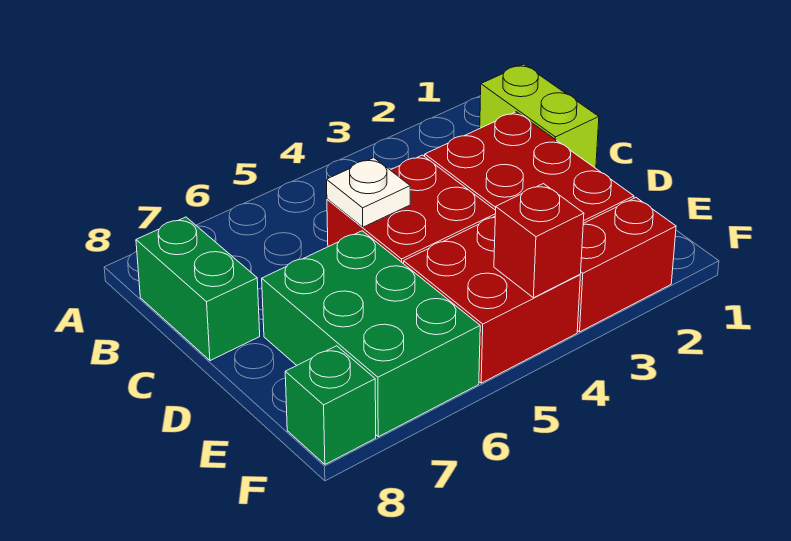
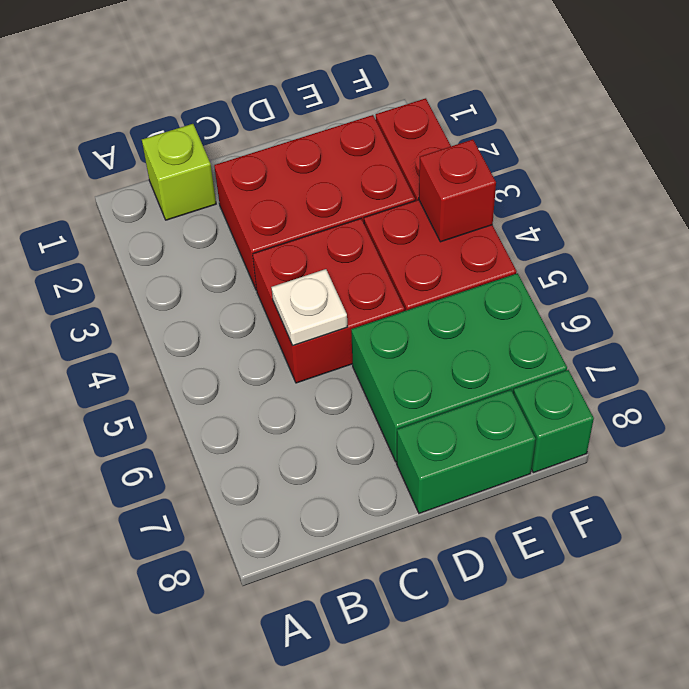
lime 1x2 brick [480,64,599,168] -> lime 1x1 brick [142,124,216,220]
green 1x2 brick [136,217,260,361] -> green 1x2 brick moved to [397,390,536,513]

